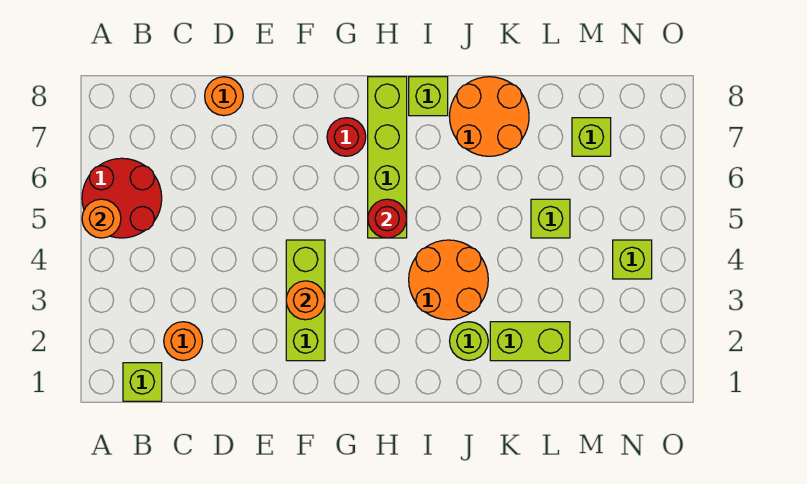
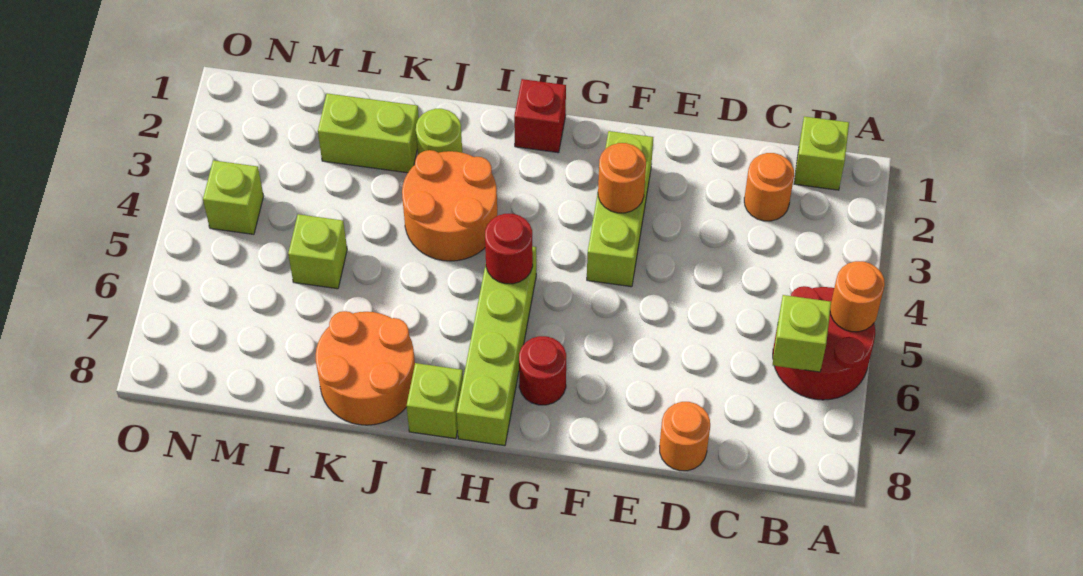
none -> red 1x1 brick [514,79,566,153]
lime 1x1 brick [572,118,611,156] -> lime 1x1 brick moved to [773,295,831,372]

